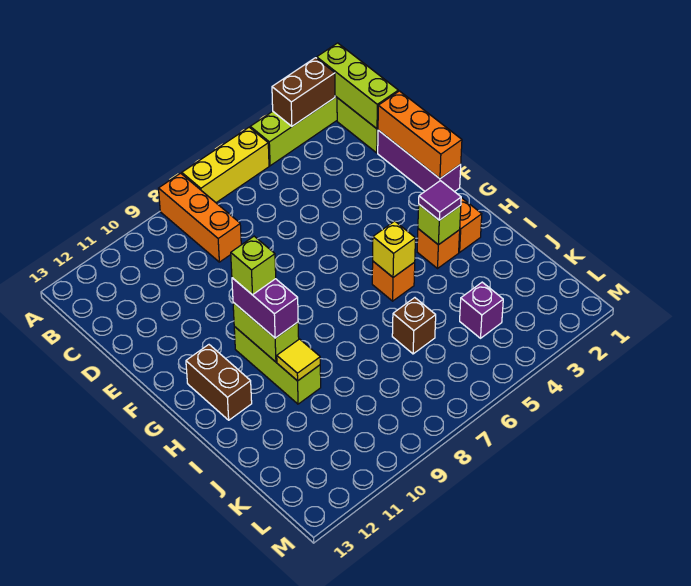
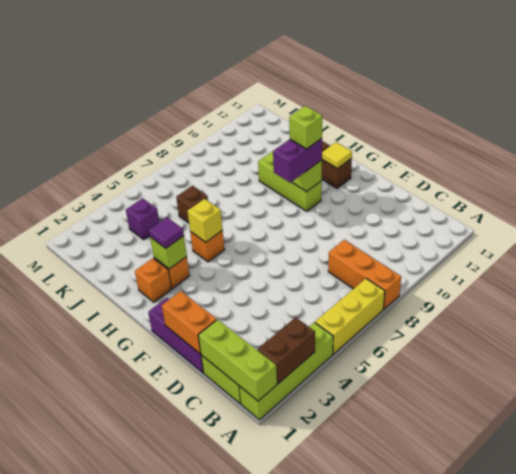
orange 1x3 brick [378,91,462,178] -> orange 1x2 brick [162,291,217,354]
purple 1x2 brick [232,278,298,338] -> purple 1x2 brick turned to [273,139,322,182]
yellow 1x1 tile [277,339,320,381] -> yellow 1x1 tile moved to [322,142,352,169]

